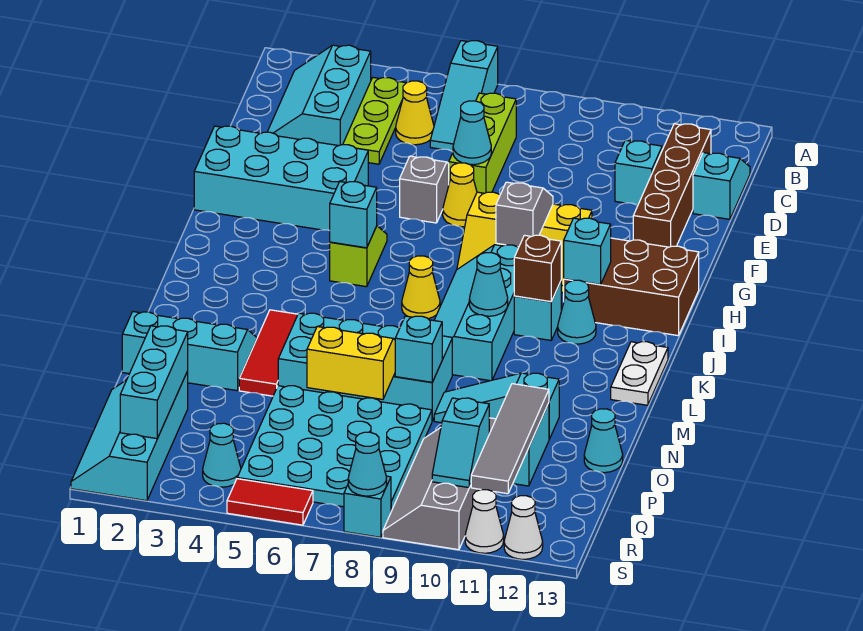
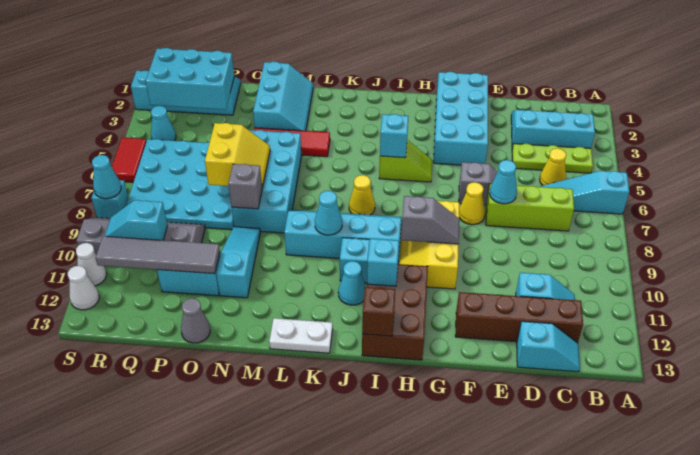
brown 1x1 brick [514,235,561,302] -> brown 1x1 brick moved to [362,287,395,336]
cyan 1x1 brick [395,316,442,382] -> grey 1x1 brick [228,164,262,209]
cyan 1x1 cone [584,409,623,473] -> grey 1x1 cone [181,298,210,343]
cyan 1x3 brick [120,326,188,439] -> cyan 2x3 brick [146,48,234,110]

